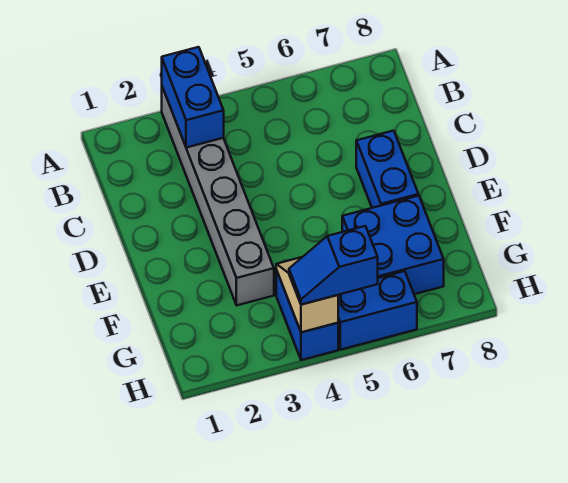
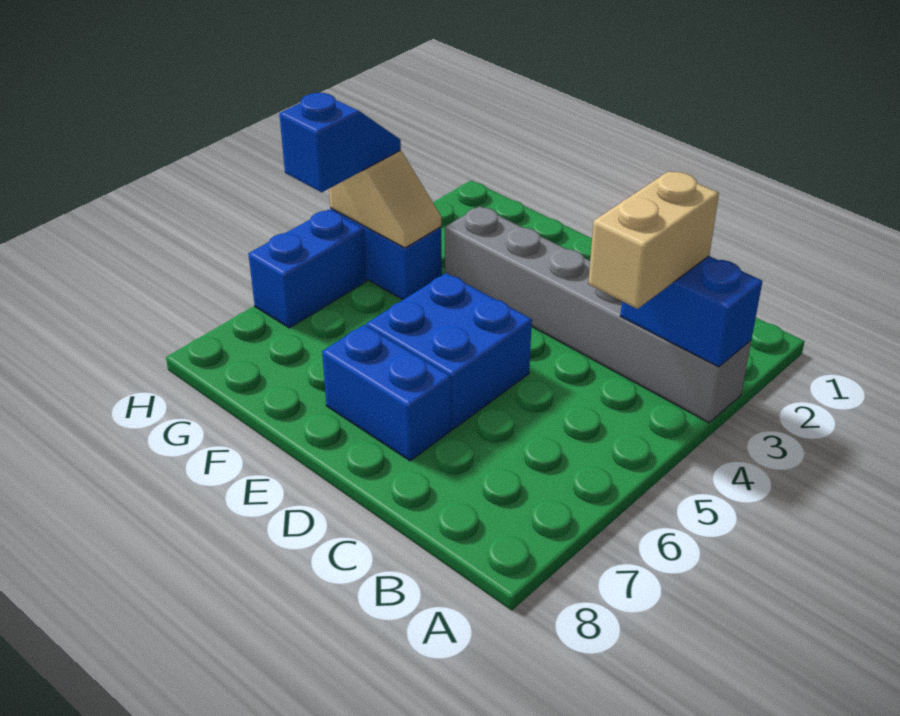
none -> tan 1x2 brick [588,171,719,309]
blue 2x2 brick [342,196,444,294] -> blue 2x2 brick moved to [366,273,532,430]

